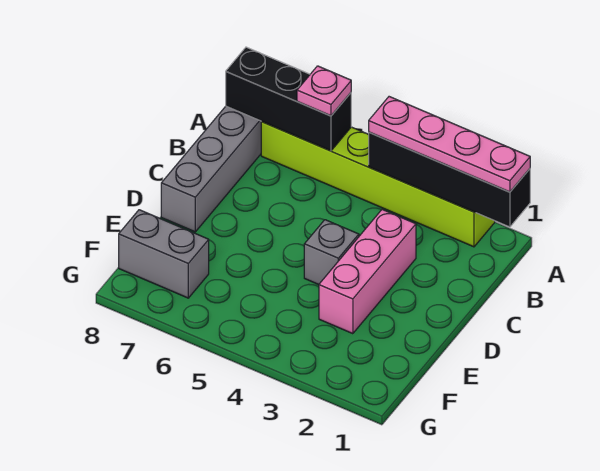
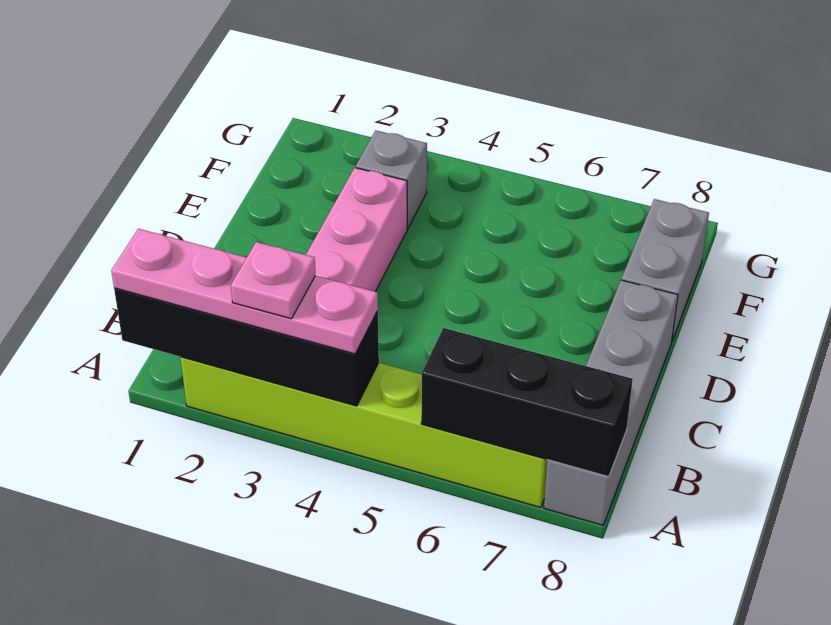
pink 1x1 plate [297,66,351,116] -> pink 1x1 plate moved to [231,242,316,319]
grey 1x1 brick [304,220,359,285] -> grey 1x1 brick moved to [356,130,427,228]
grey 1x2 brick [119,210,209,298] -> grey 1x2 brick turned to [622,199,709,340]

